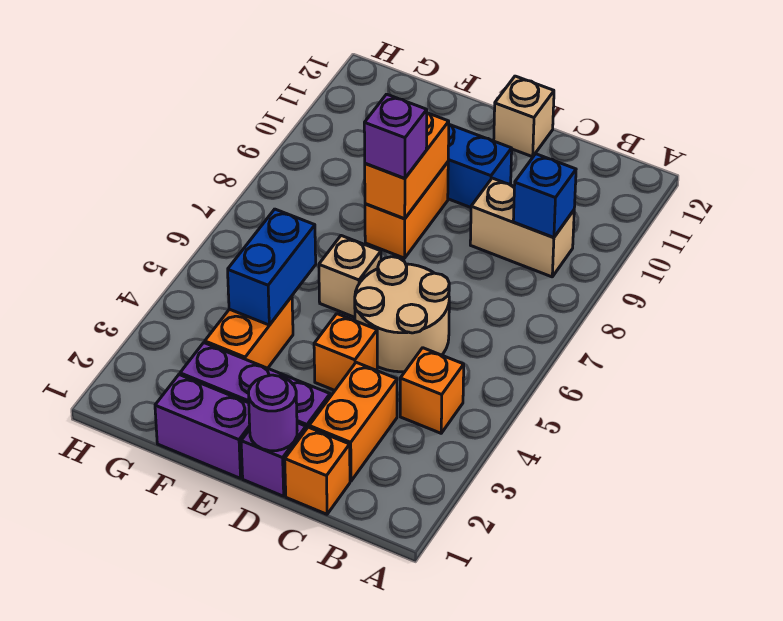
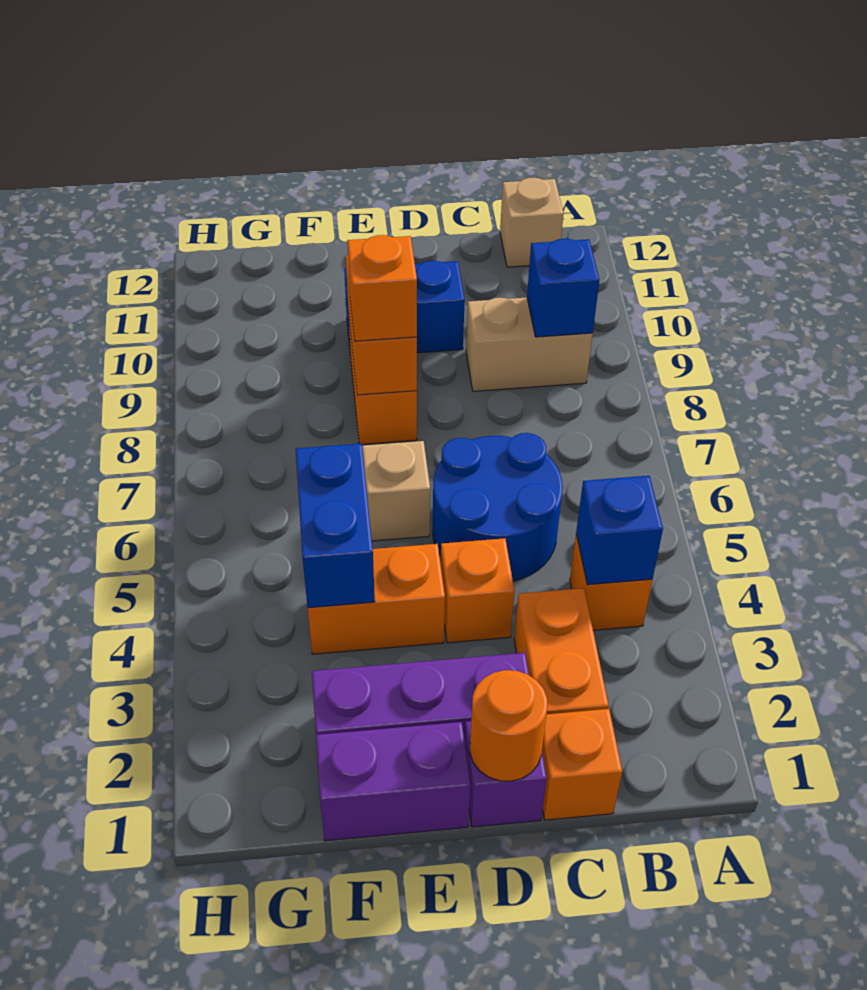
none -> blue 1x1 brick [576,476,663,585]
tan 2x2 round brick [355,257,449,372] -> blue 2x2 round brick [433,433,563,581]
purple 1x1 round brick [249,375,297,451] -> orange 1x1 round brick [470,670,547,781]
tan 1x1 brick [494,76,554,157] -> tan 1x1 brick moved to [500,178,563,267]
purple 1x1 brick [364,94,427,179] -> orange 1x1 brick [347,235,417,341]
orange 1x2 brick [205,296,293,368] -> orange 1x2 brick turned to [308,544,445,654]

